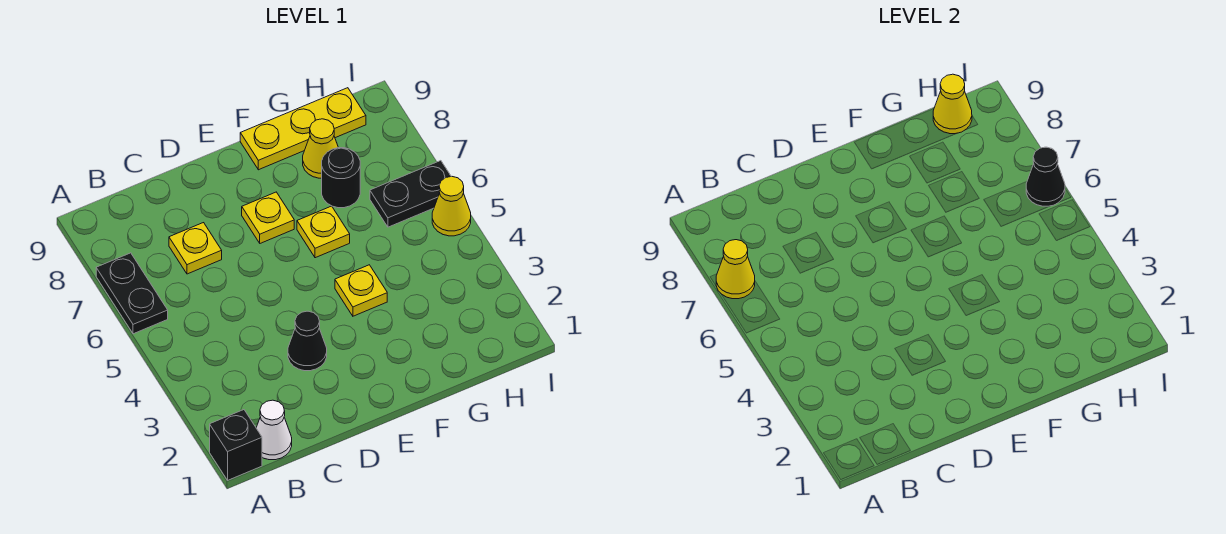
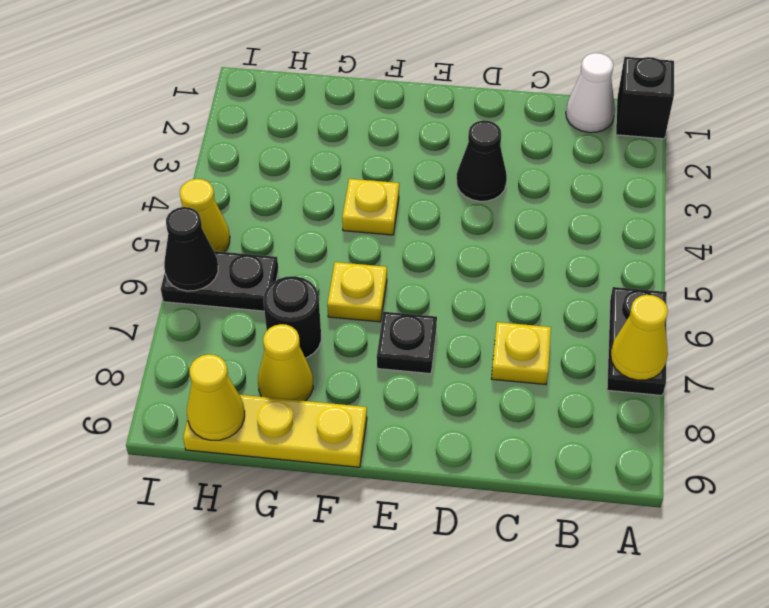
yellow 1x1 plate [242,192,294,243] -> black 1x1 plate [377,312,437,374]

